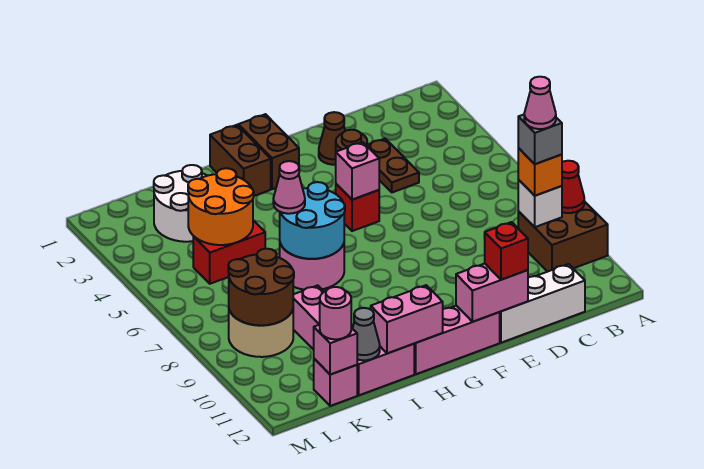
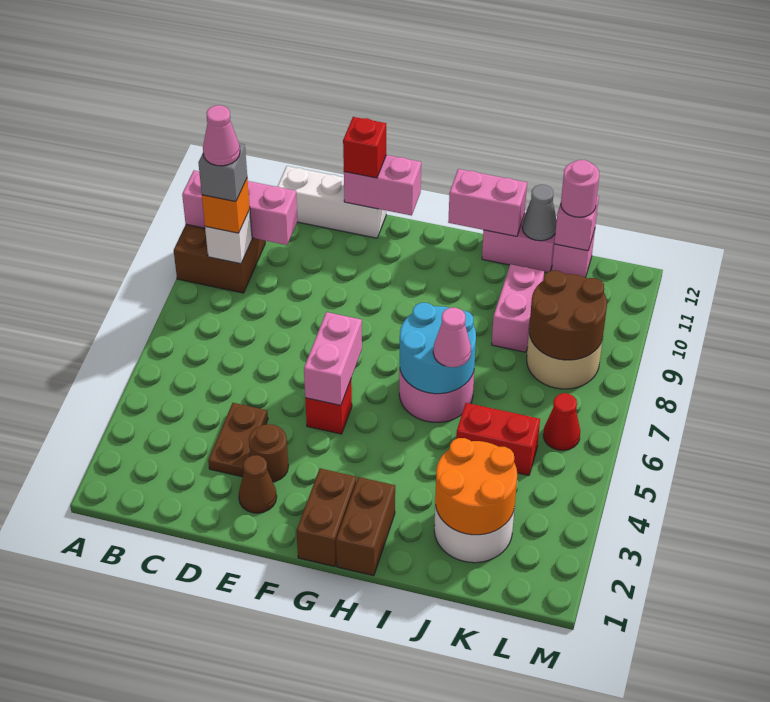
red 1x1 cone [562,161,584,213] -> red 1x1 cone moved to [543,393,580,450]
pink 1x1 brick [336,142,379,200] -> pink 1x2 brick [304,312,362,405]
pink 1x3 brick [414,306,500,374] -> pink 1x3 brick moved to [182,170,298,245]
orange 2x2 round brick [188,168,254,245] -> orange 2x2 round brick moved to [435,438,517,535]

